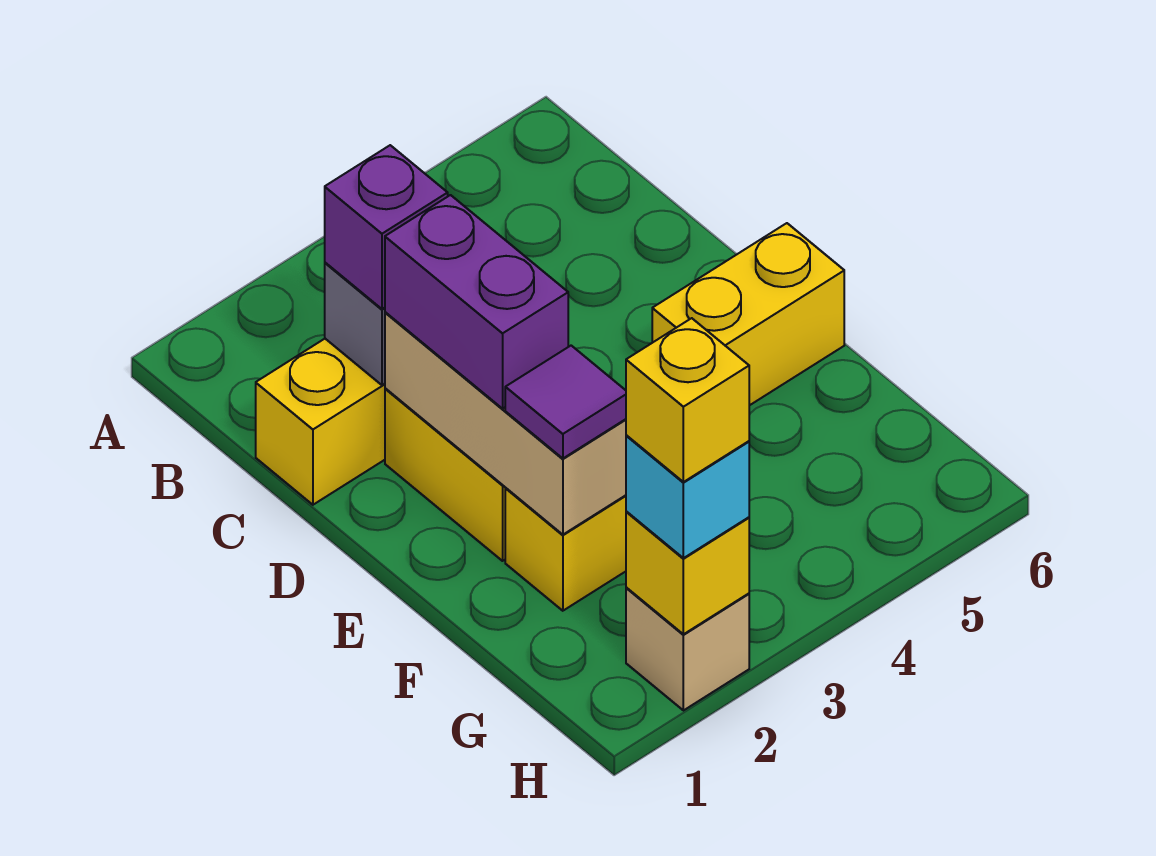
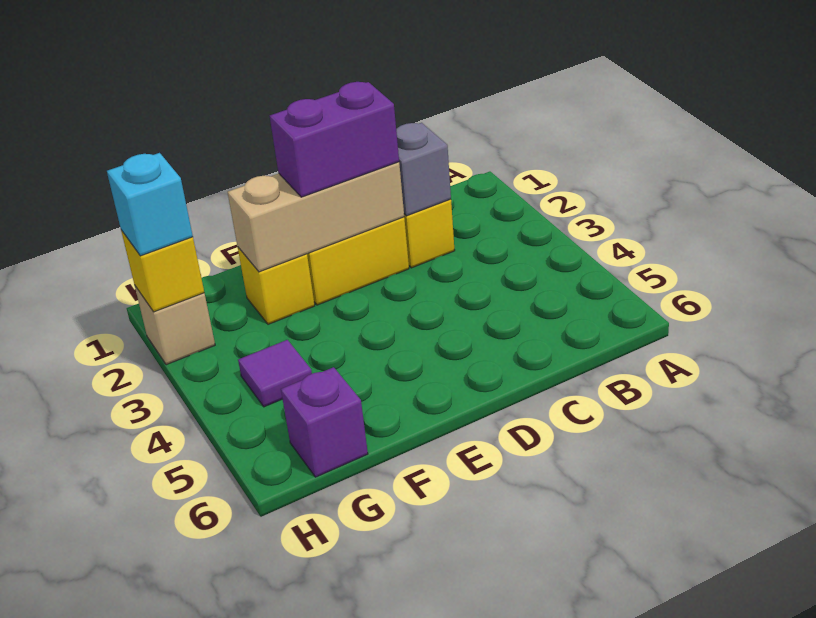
purple 1x1 brick [325,145,448,309] -> purple 1x1 brick moved to [281,367,368,477]
yellow 1x2 brick [652,223,844,406] -> none
purple 1x1 tile [505,346,626,458] -> purple 1x1 tile moved to [238,340,312,407]
yellow 1x1 brick [626,318,749,482] -> none

